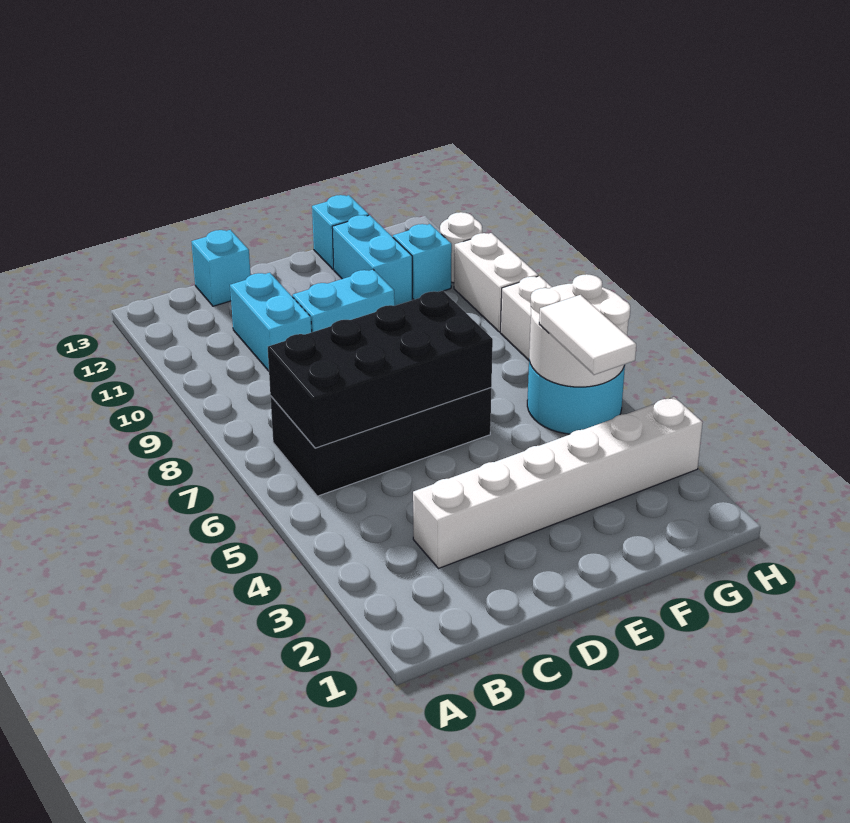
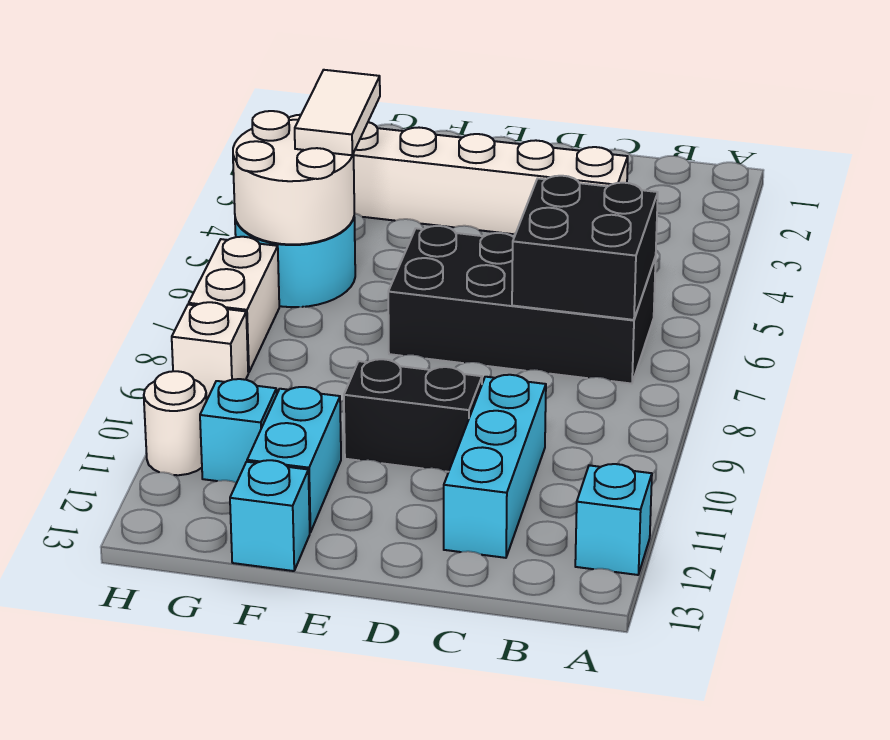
black 2x4 brick [268,291,493,448] -> black 2x2 brick [512,176,658,320]
cyan 1x2 brick [230,273,312,371] -> cyan 1x3 brick [444,375,546,558]
cyan 1x1 brick [192,230,250,306] -> cyan 1x1 brick moved to [575,464,652,575]
cyan 1x2 brick [293,270,395,332] -> black 1x2 brick [344,359,482,472]
white 1x2 brick [454,233,538,332] -> white 1x1 brick [172,302,248,401]

